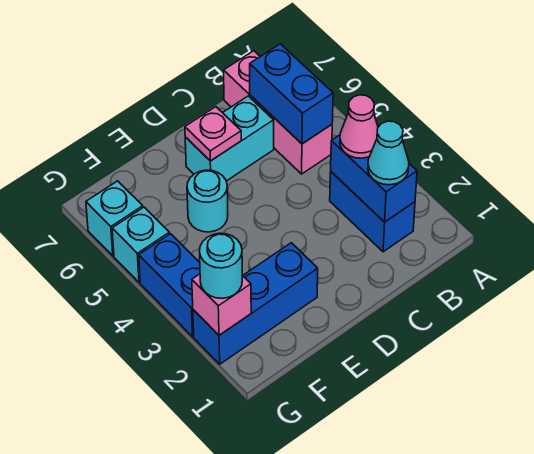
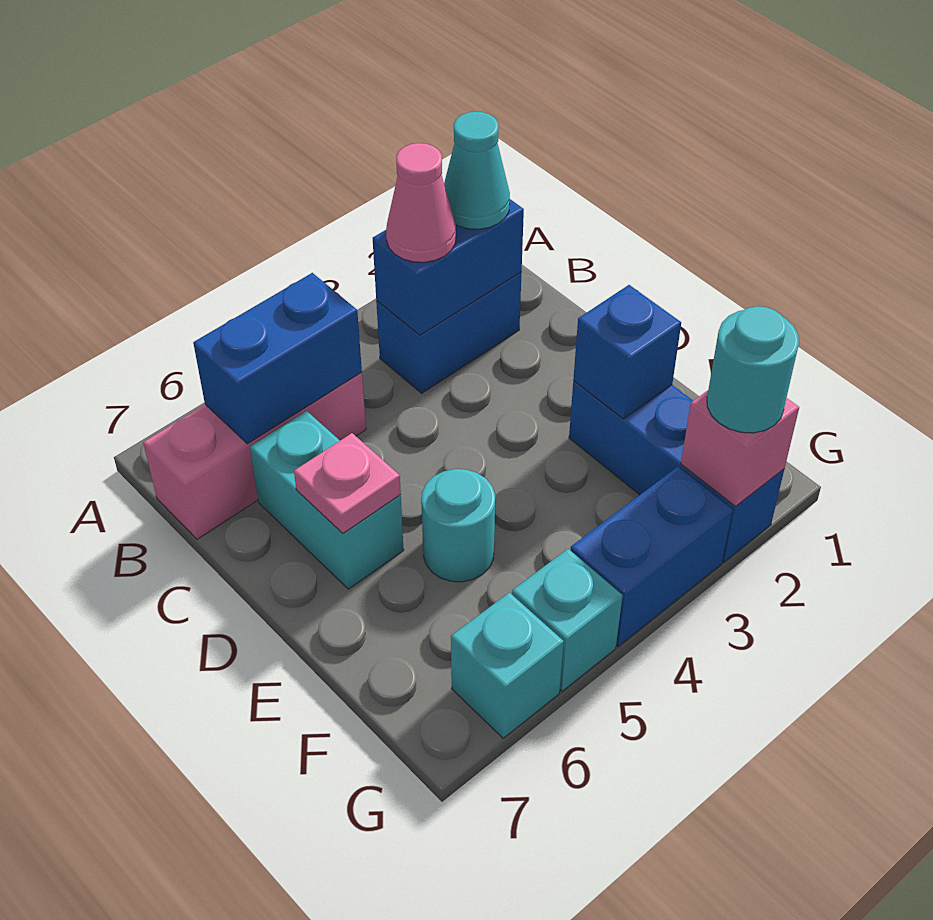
none -> blue 1x1 brick [573,285,681,419]

